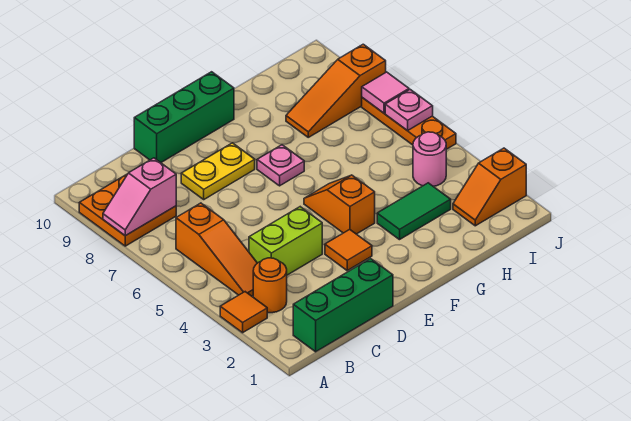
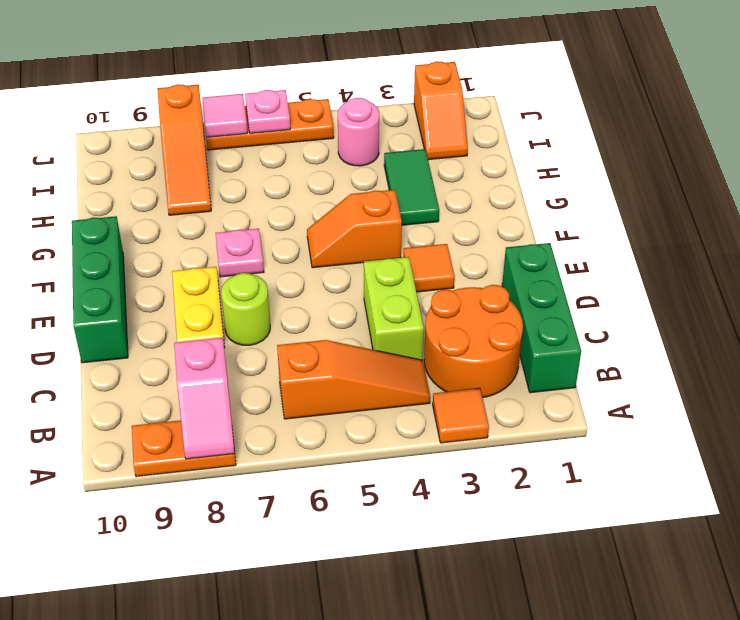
orange 2x2 plate [79,174,176,246] -> orange 1x2 plate [132,420,236,477]
orange 1x1 round brick [253,258,287,313] -> orange 2x2 round brick [424,285,523,398]
none -> lime 1x1 round brick [221,273,270,345]

